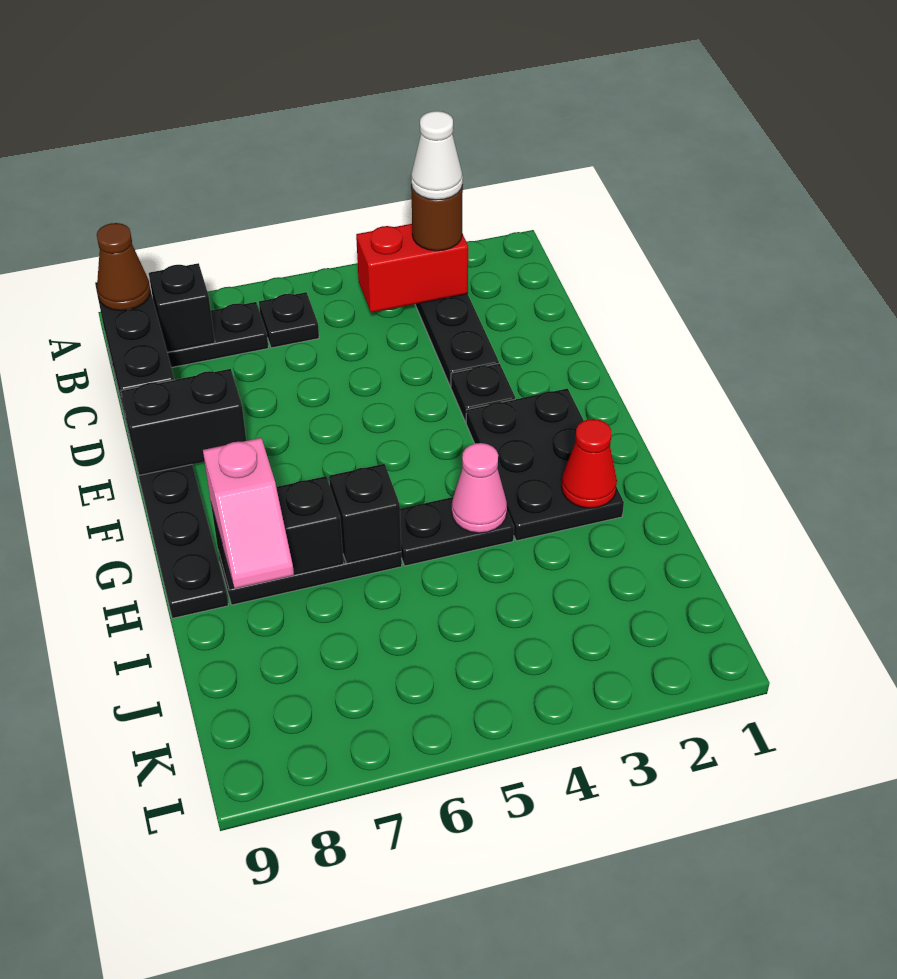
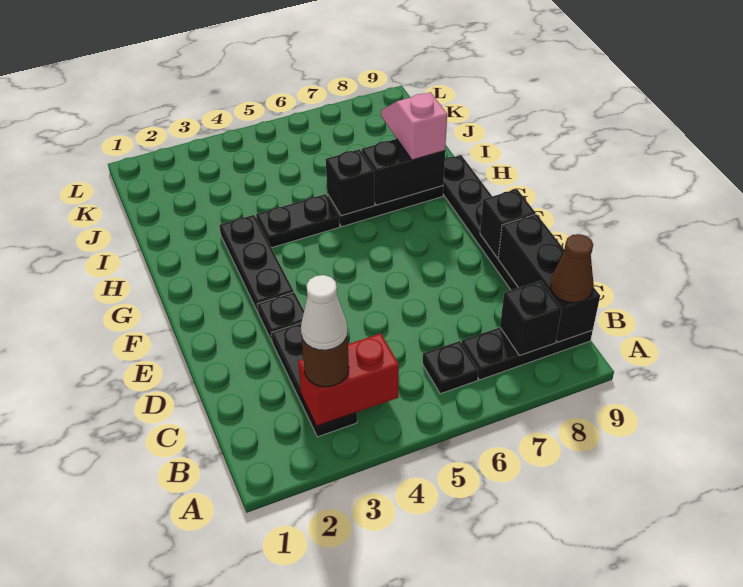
black 1x2 brick [121,369,246,475] -> black 1x1 brick [480,189,536,258]
black 2x3 plate [466,388,624,541] -> black 1x3 plate [219,215,294,312]
red 1x1 cone [561,419,617,508] -> none
pink 1x1 cone [452,443,507,533] -> none

